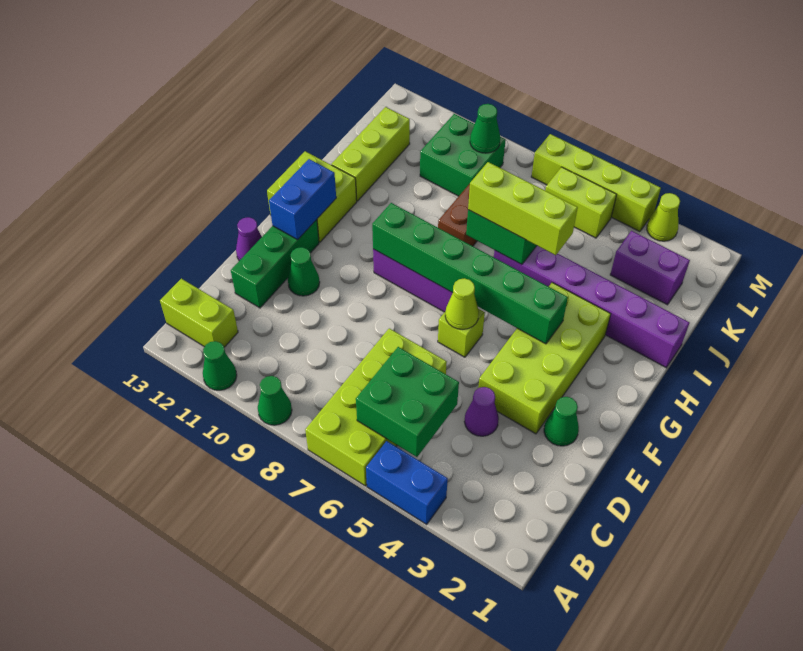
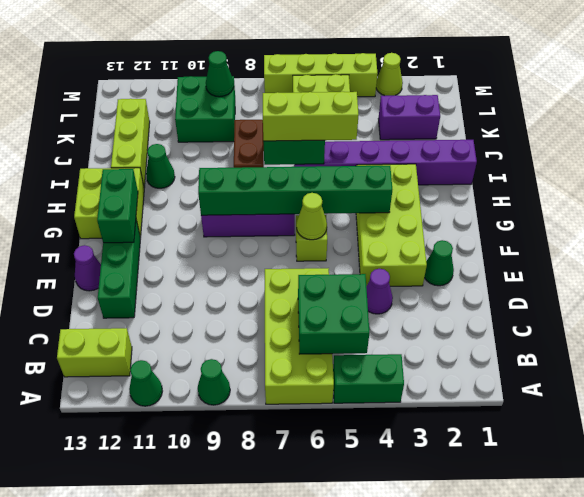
blue 1x2 brick [366,441,448,524] -> green 1x2 brick [333,354,404,403]
green 1x1 cone [288,247,320,296] -> green 1x1 cone moved to [146,144,175,188]
blue 1x2 brick [269,159,336,240] -> green 1x2 brick [97,169,138,243]

